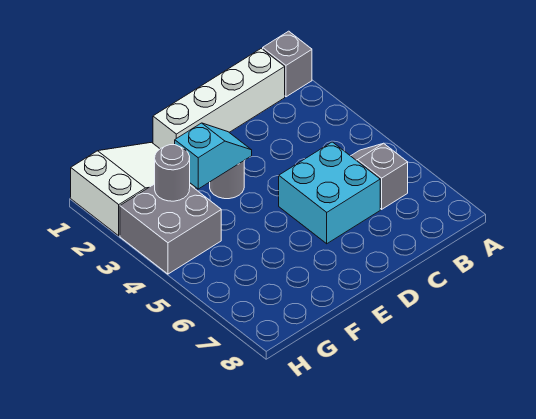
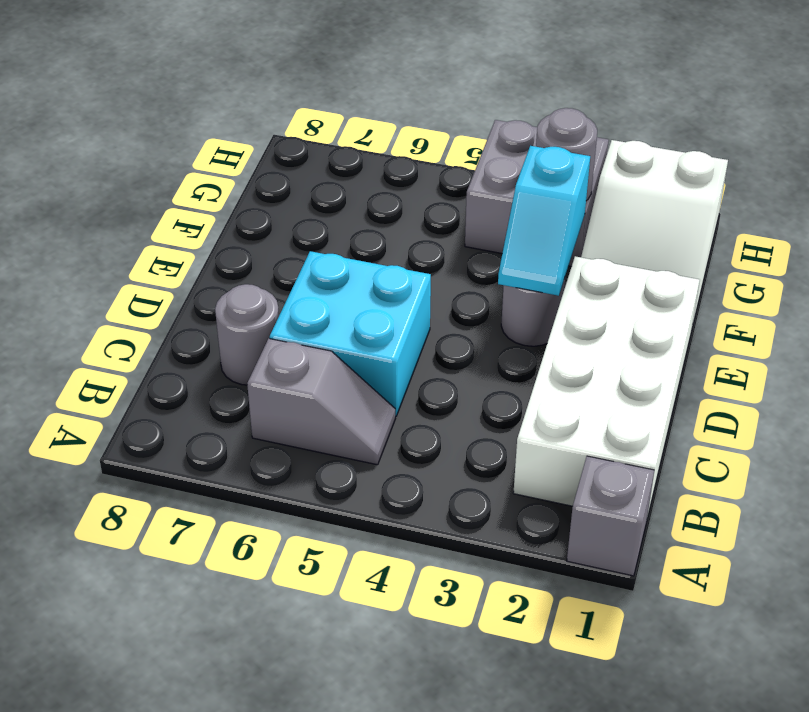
white 1x4 brick [153,48,285,149] -> white 2x4 brick [513,256,700,518]
none -> grey 1x1 round brick [215,284,279,385]

